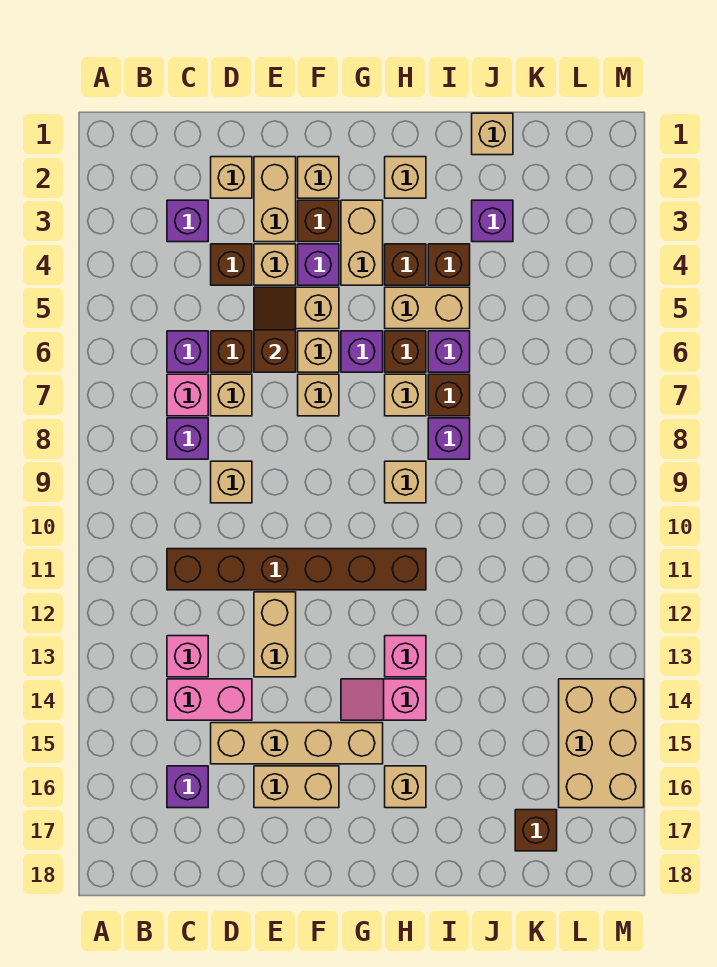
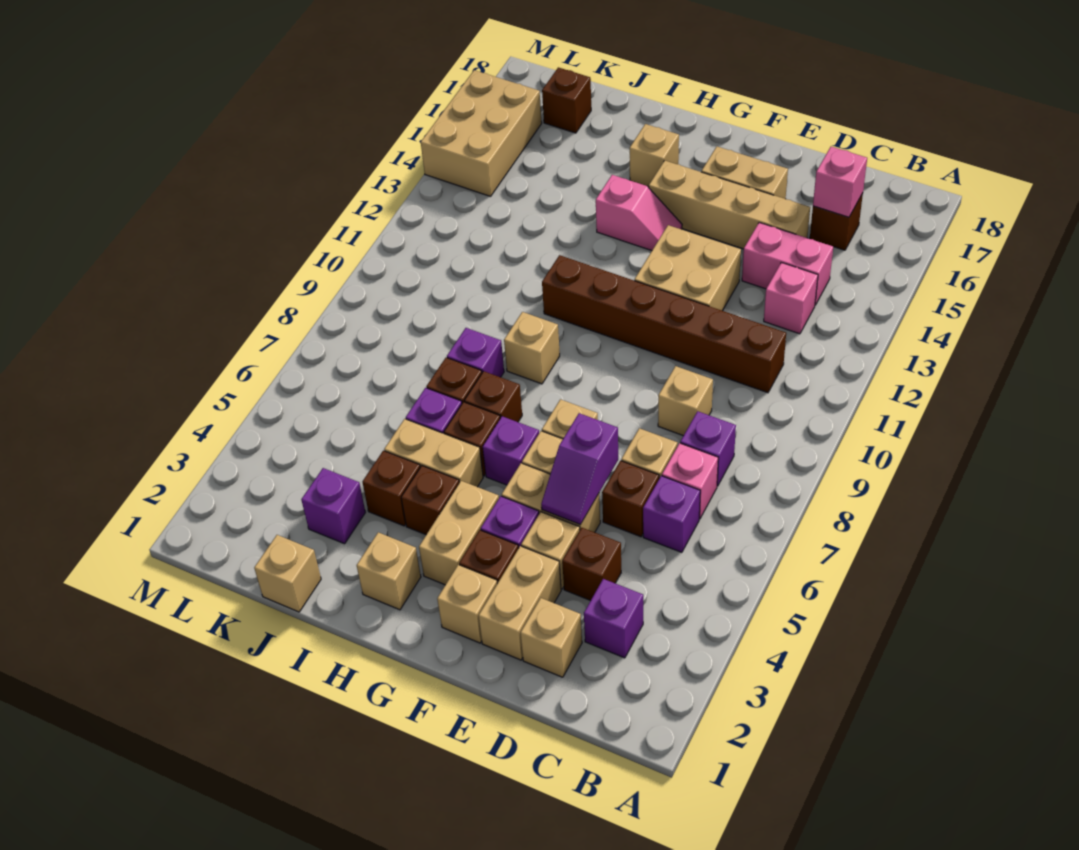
purple 1x1 brick [167,766,208,808] -> brown 1x1 brick [810,193,863,250]
brown 1x2 slope [254,287,296,372] -> purple 1x2 slope [541,413,618,524]
tan 1x2 brick [254,592,296,677] -> tan 2x2 brick [635,225,741,311]
tan 1x1 brick [385,374,426,416] -> brown 1x1 brick [464,371,522,422]
pink 1x1 brick [385,636,426,677] -> pink 1x1 brick moved to [813,147,867,217]

